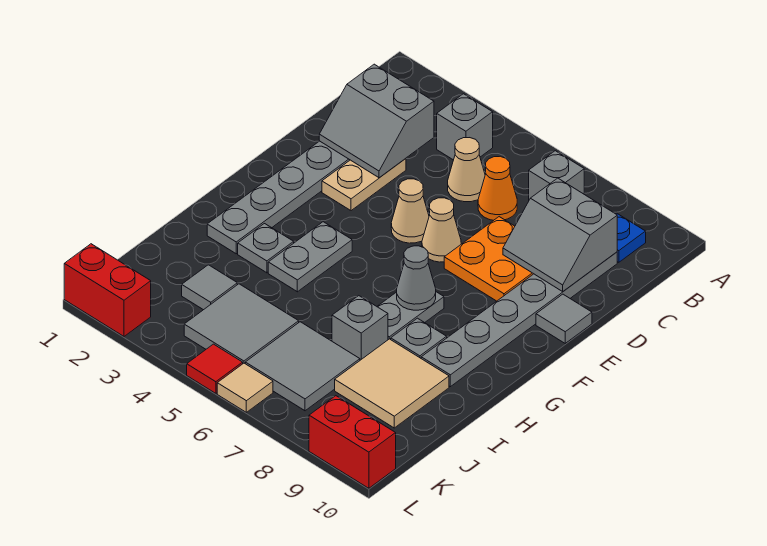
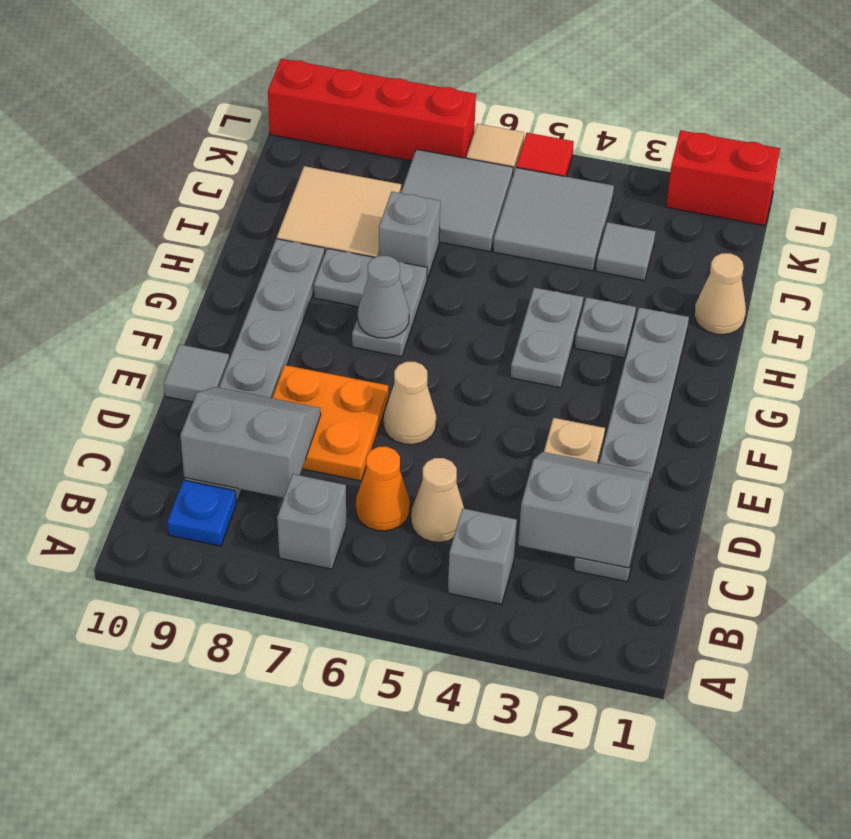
tan 1x1 cone [391,179,429,243] -> tan 1x1 cone moved to [694,253,746,335]
red 1x2 brick [309,396,396,488] -> red 1x4 brick [268,59,476,161]

